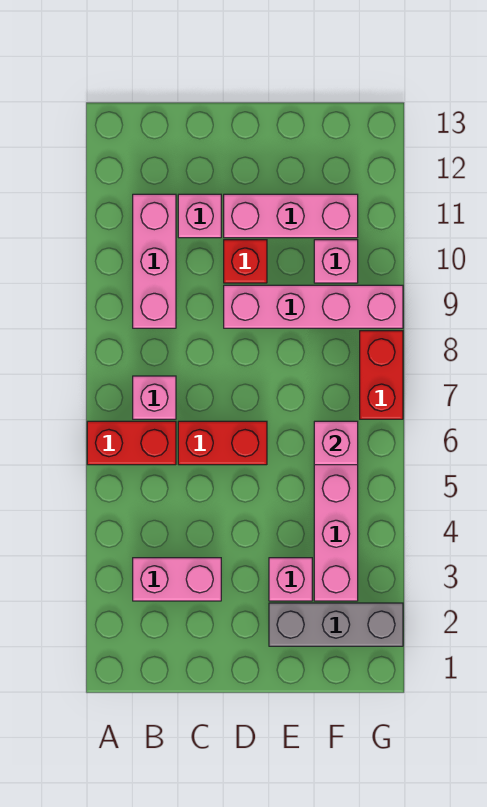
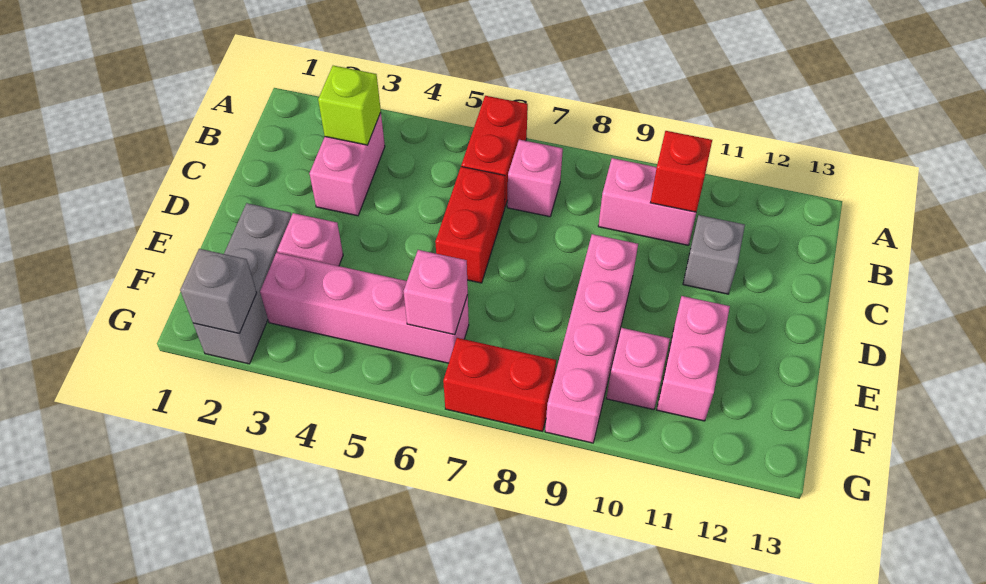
none -> lime 1x1 brick [318,66,381,145]
pink 1x3 brick [133,194,176,328] -> pink 1x2 brick [598,158,696,245]
pink 1x1 brick [178,194,221,238] -> grey 1x1 brick [683,215,745,294]
red 1x1 brick [224,240,267,283] -> red 1x1 brick moved to [650,131,712,212]
pink 1x3 brick [224,194,358,238] -> pink 1x2 brick [657,296,730,421]
none -> grey 1x1 brick [180,249,257,334]

